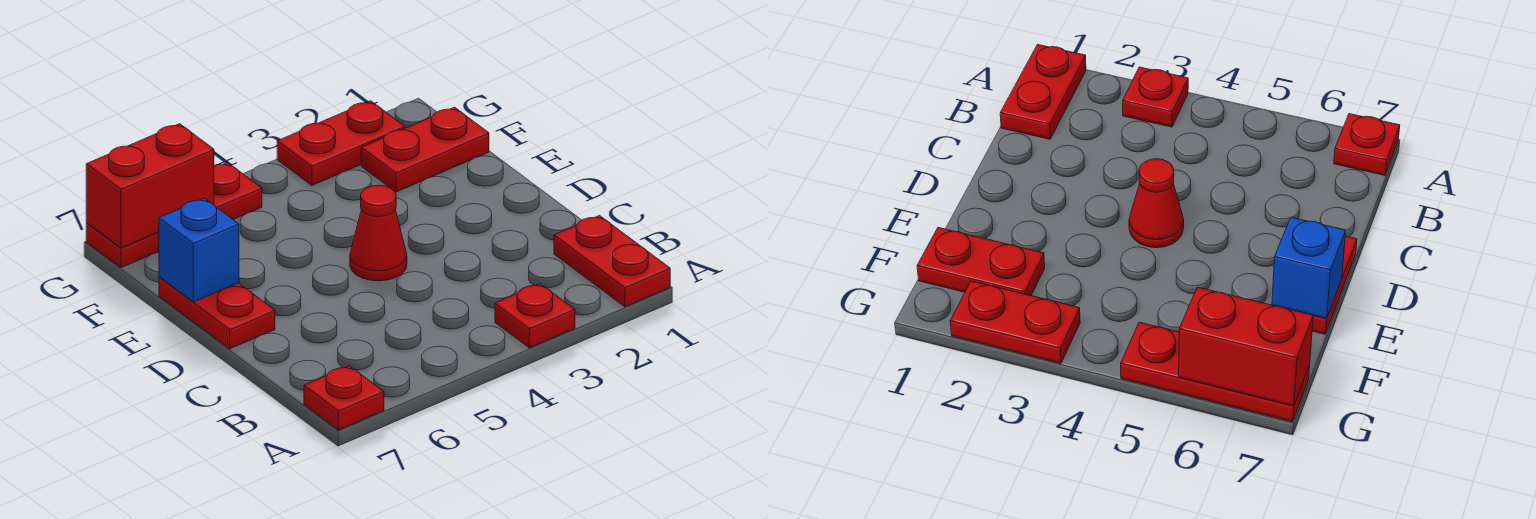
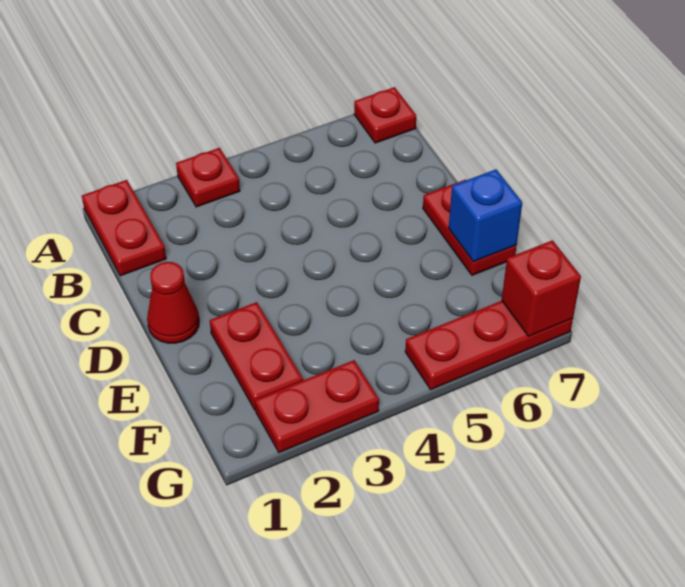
red 1x1 cone [350,185,407,281] -> red 1x1 cone moved to [147,262,199,343]
red 1x2 plate [361,107,489,192] -> red 1x2 plate turned to [210,302,303,410]
red 1x2 brick [86,124,214,248] -> red 1x1 brick [502,240,581,336]

